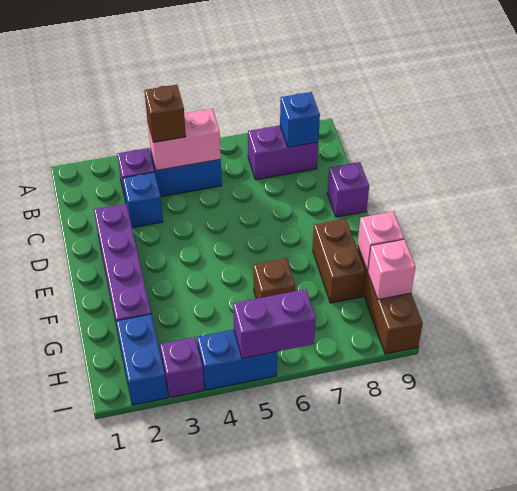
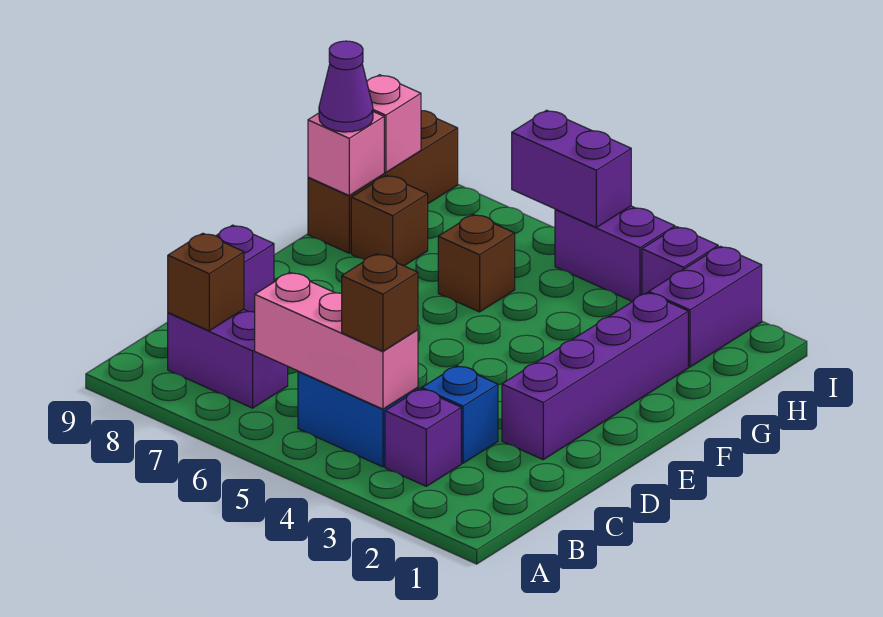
pink 1x2 brick [148,109,221,170] -> pink 1x3 brick [255,272,418,409]
blue 1x1 brick [280,92,320,147] -> brown 1x1 brick [168,233,244,331]
brown 1x2 brick [313,219,365,303] -> brown 1x1 brick [351,175,428,266]
none -> purple 1x1 cone [319,41,373,132]
blue 1x2 brick [116,314,167,405] -> purple 1x2 brick [649,246,762,367]
blue 1x2 brick [197,330,277,390] -> purple 1x2 brick [555,206,675,302]

